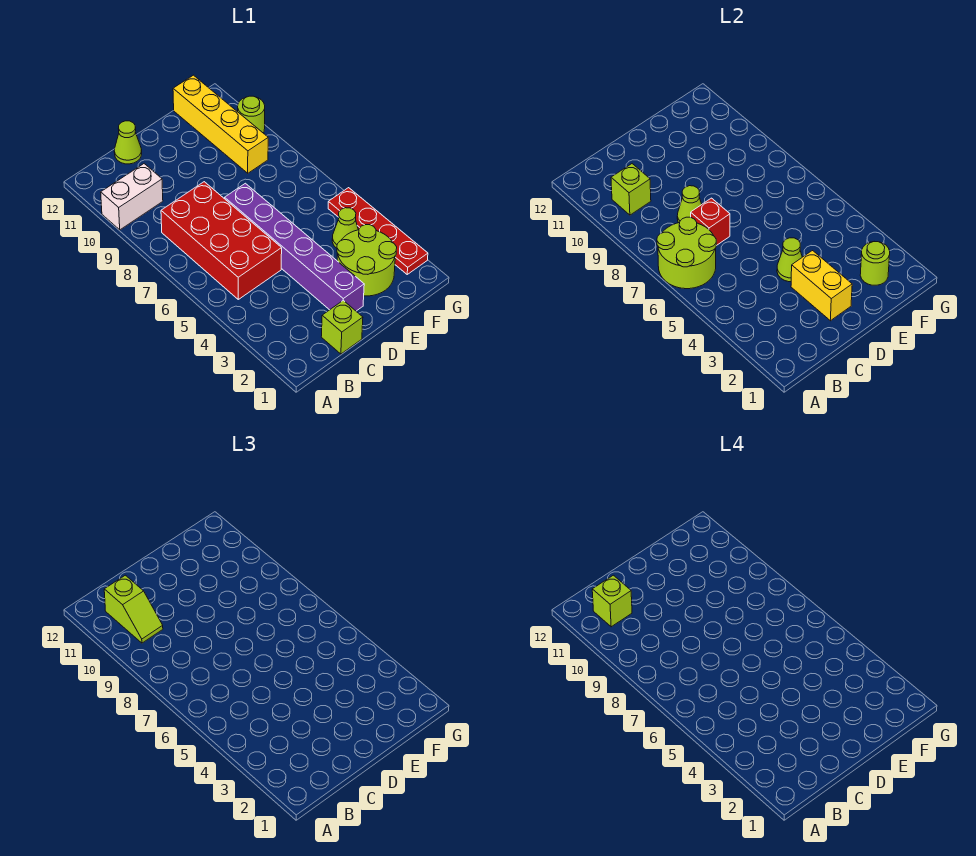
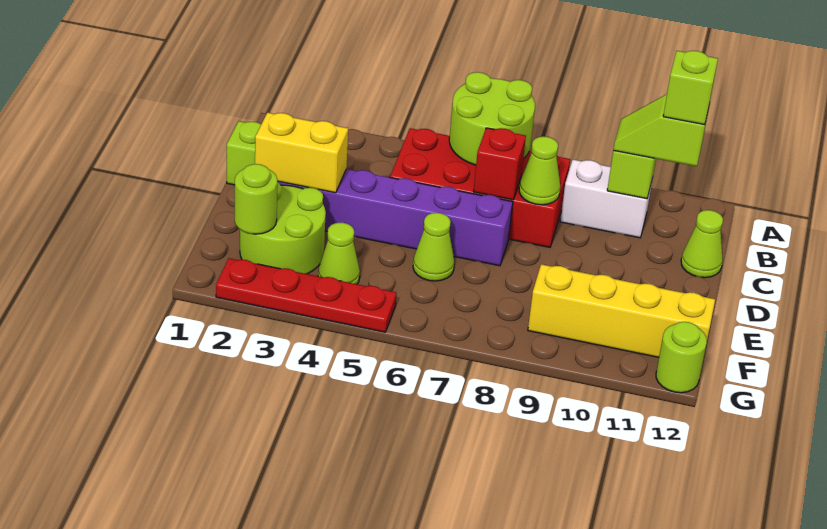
white 1x2 brick [101,164,163,230] -> white 1x2 brick turned to [560,160,653,238]
lime 1x1 cone [777,238,802,282] -> lime 1x1 cone moved to [413,213,454,281]
lime 1x1 round brick [238,96,265,133] -> lime 1x1 round brick moved to [656,322,707,393]

